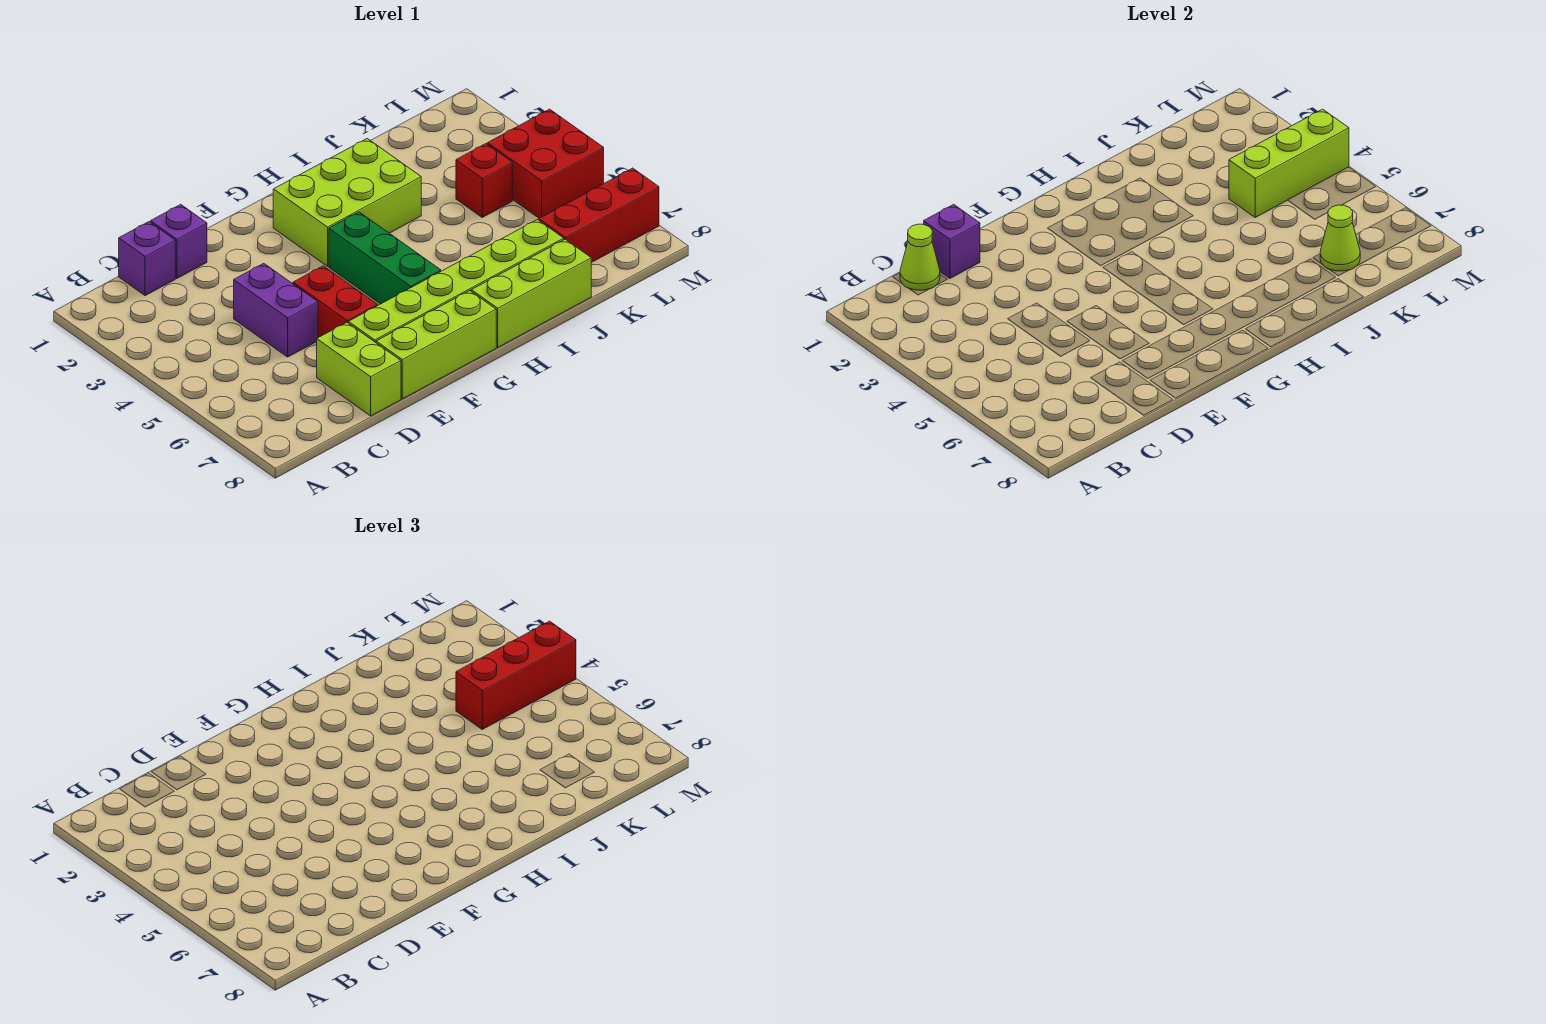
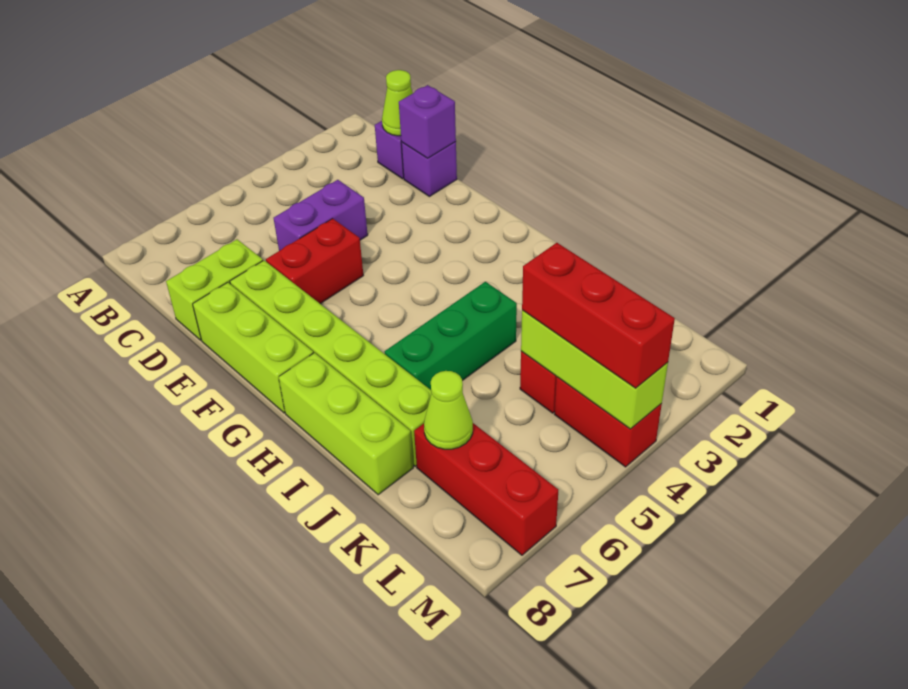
lime 2x3 brick [273,139,421,266] -> none
green 1x3 brick [329,212,441,304] -> green 1x3 brick moved to [385,282,517,390]
red 2x2 brick [488,109,604,218] -> red 1x2 brick [554,377,662,467]

